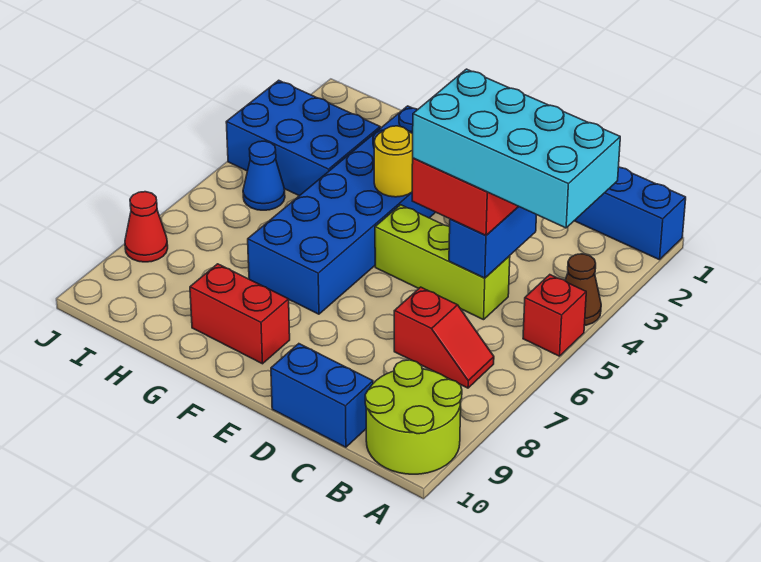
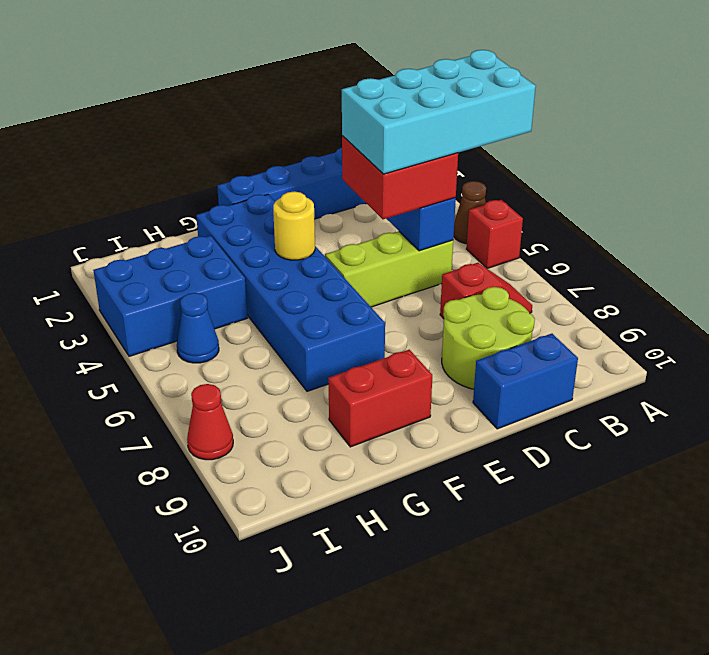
lime 2x2 round brick [365,360,462,474] -> lime 2x2 round brick moved to [442,287,535,389]

